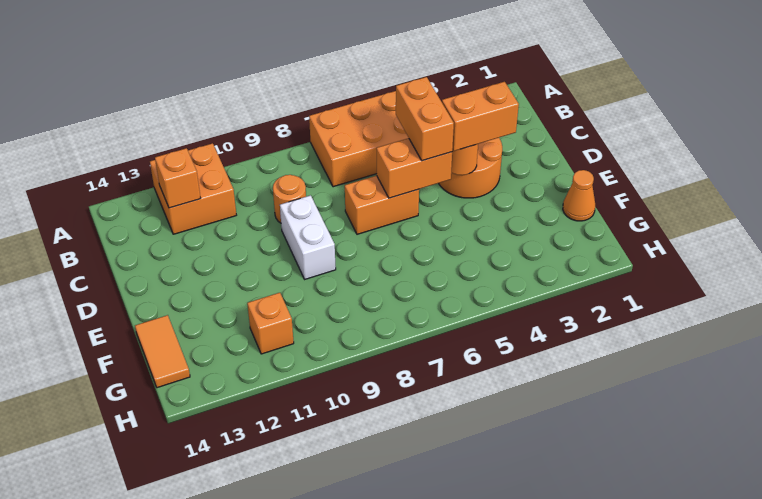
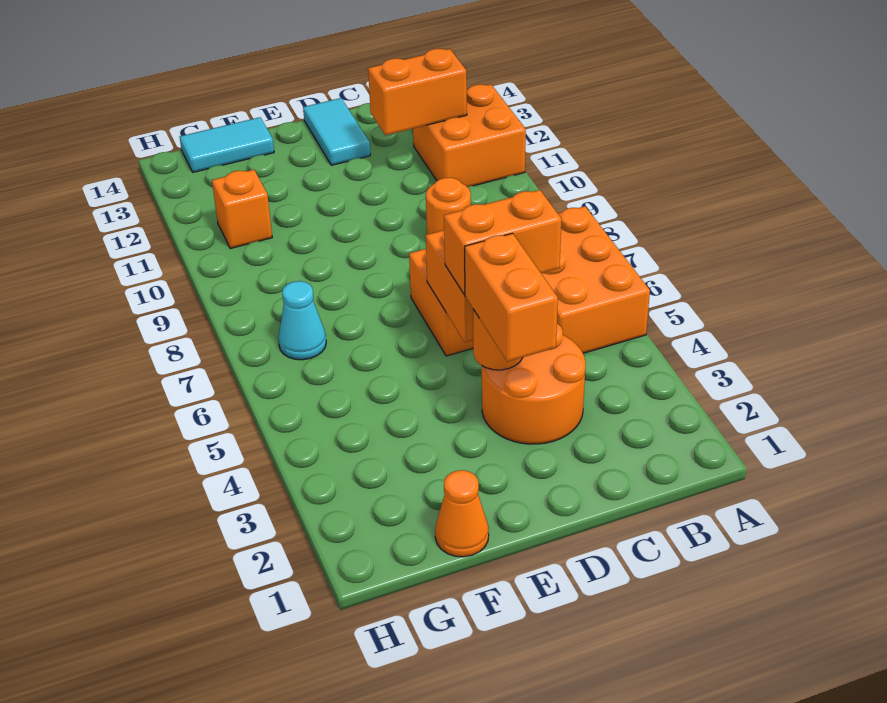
orange 1x1 brick [155,148,200,208] -> orange 1x2 brick [368,49,467,135]
white 1x2 brick [280,195,336,279] -> none
none -> cyan 1x2 tile [303,98,370,165]
orange 1x2 tile [135,315,190,388] -> cyan 1x2 tile [180,117,274,172]
none -> cyan 1x1 cone [278,281,326,360]

